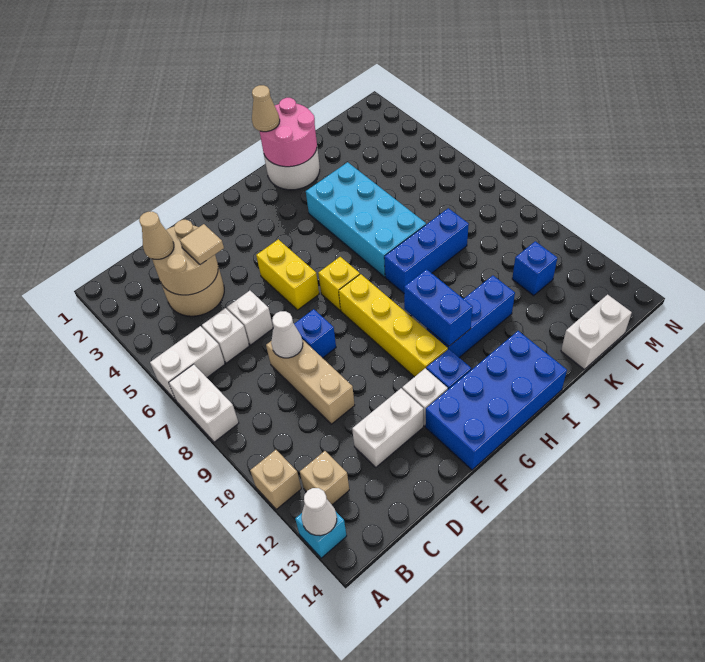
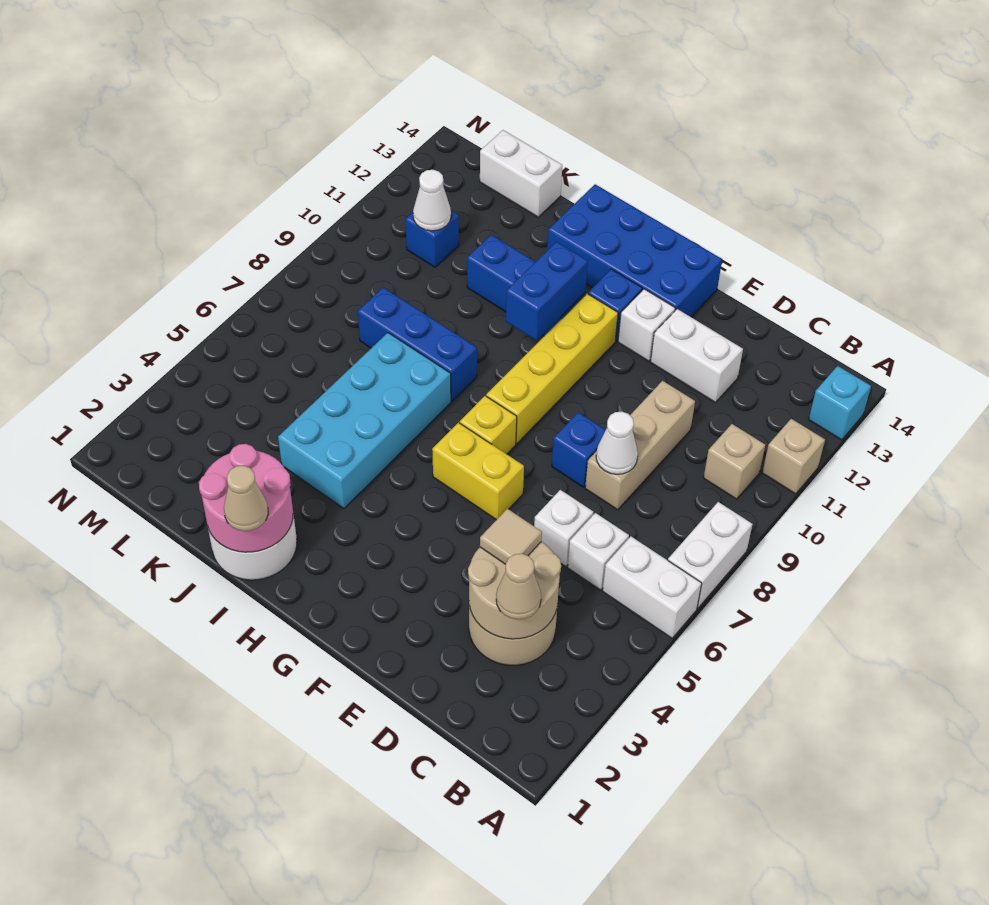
white 1x1 cone [302,488,337,536] -> white 1x1 cone moved to [413,170,451,231]
tan 1x1 brick [300,451,349,505] -> tan 1x1 brick moved to [704,424,765,499]
yellow 1x2 brick [256,239,319,310] -> yellow 1x2 brick turned to [432,423,524,520]

